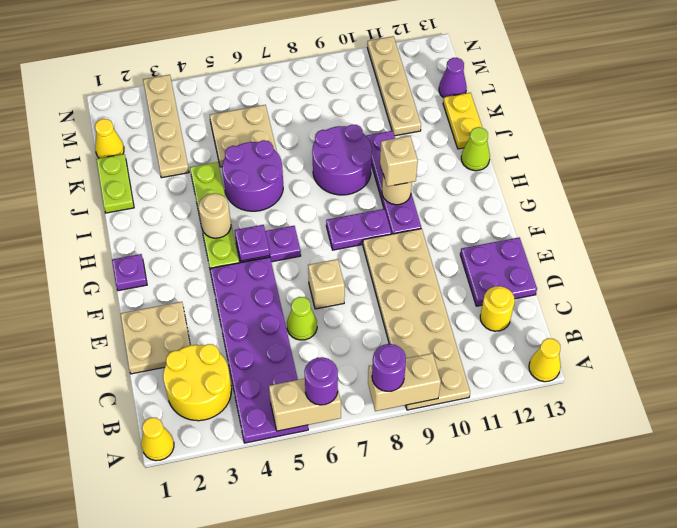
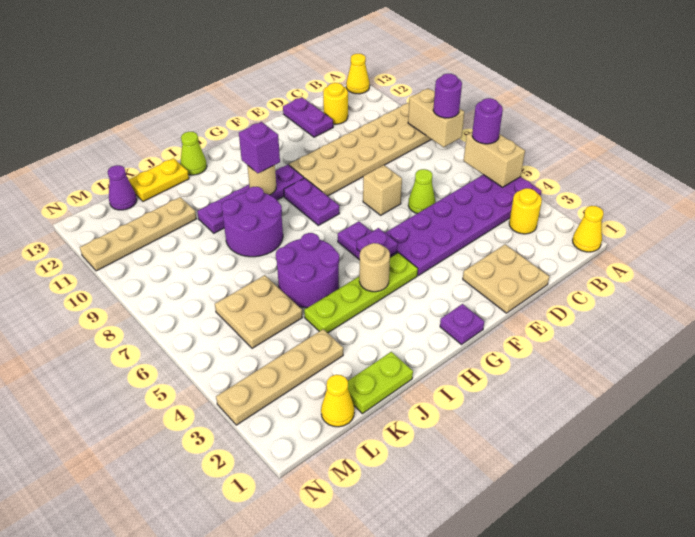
yellow 2x2 round brick [163,344,232,421] -> yellow 1x1 round brick [509,188,542,234]
purple 2x2 plate [460,237,537,306] -> purple 1x2 plate [283,97,333,137]
tan 1x1 brick [380,136,418,187] -> purple 1x1 brick [239,122,280,173]

